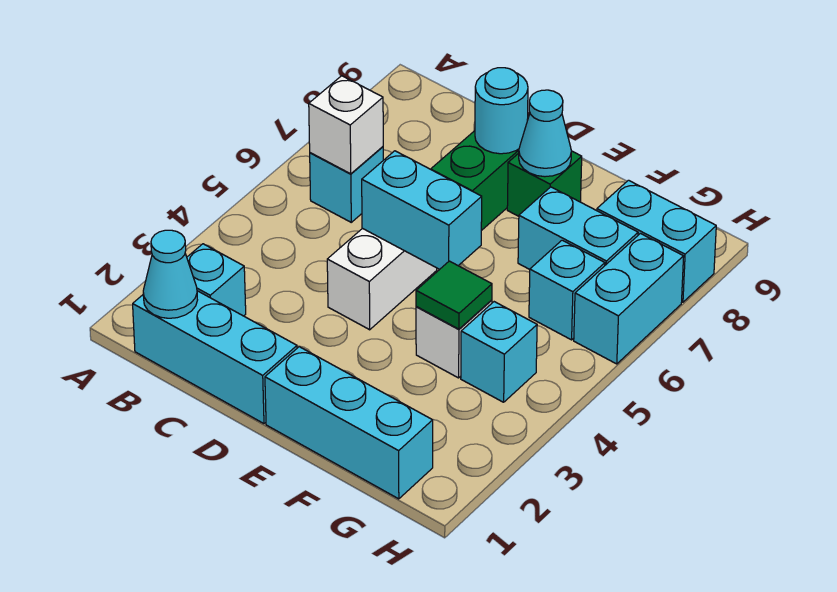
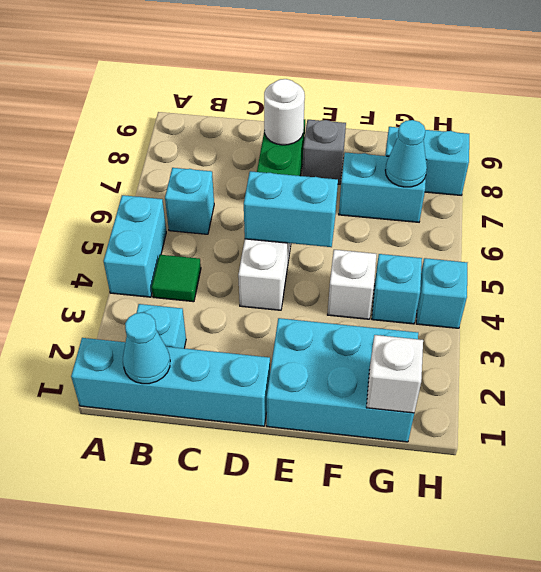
cyan 1x3 brick [133,291,297,424] -> cyan 1x4 brick [71,338,270,426]
white 1x1 brick [309,76,383,174] -> white 1x1 brick moved to [366,335,423,413]
cyan 1x1 round brick [475,68,528,154] -> white 1x1 round brick [264,79,305,145]
cyan 1x3 brick [265,347,433,499] -> cyan 2x3 brick [267,318,418,442]
green 1x1 brick [507,151,582,216] -> grey 1x1 brick [302,120,346,184]
cyan 1x1 cone [519,90,571,177] -> cyan 1x1 cone moved to [385,120,427,187]
green 1x1 tile [416,261,492,329] -> green 1x1 tile moved to [152,255,201,302]
cyan 1x1 brick [529,240,605,340] -> cyan 1x1 brick moved to [416,258,467,328]
cyan 1x2 brick [574,234,684,364] -> cyan 1x2 brick moved to [104,195,166,297]

